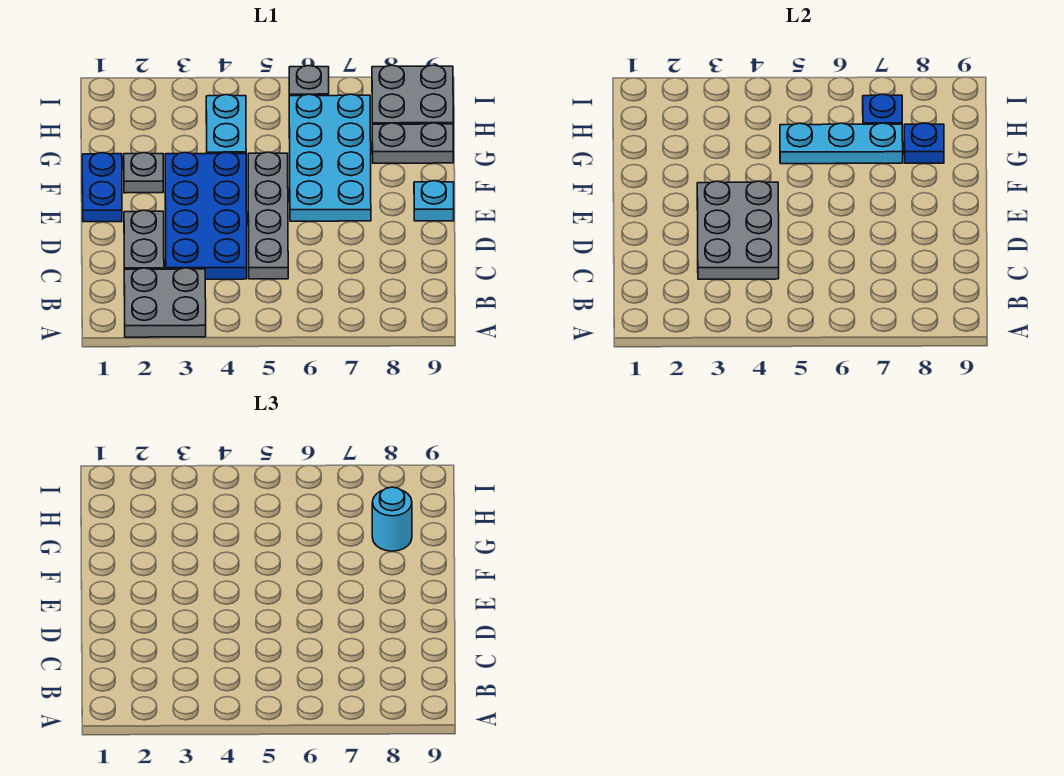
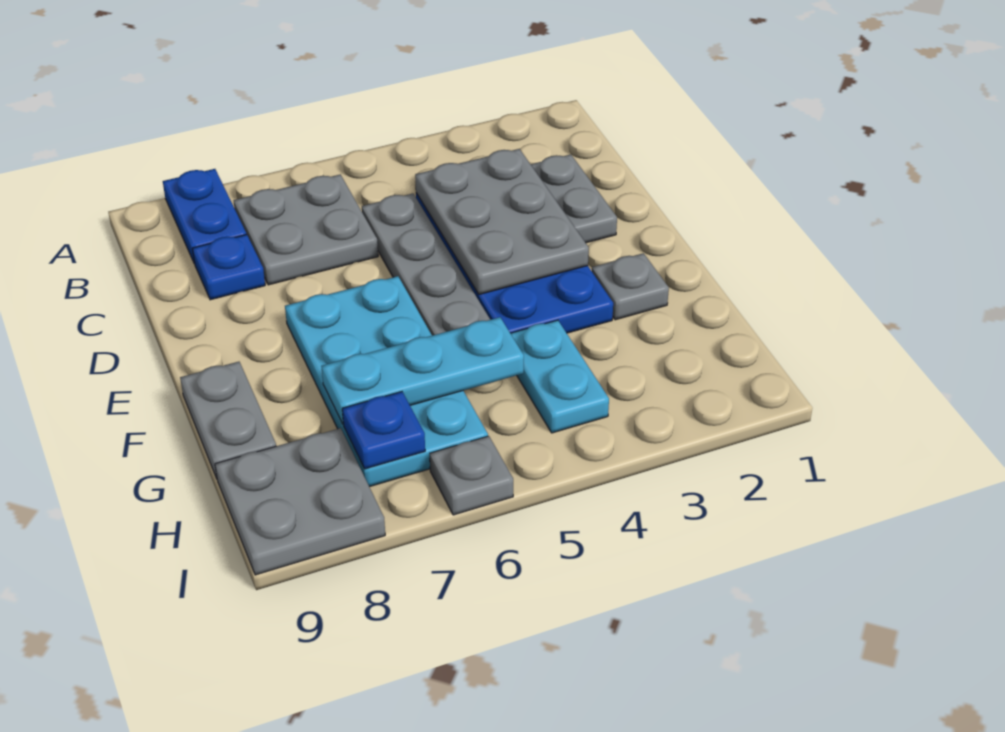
grey 2x2 plate [124,268,206,337] -> grey 2x2 plate moved to [234,175,378,285]
blue 1x2 plate [82,153,122,222] -> blue 1x2 plate moved to [163,169,246,264]
cyan 1x1 plate [414,181,454,221] -> none
grey 1x2 plate [372,123,453,163] -> grey 1x2 plate turned to [180,362,276,478]
blue 1x1 plate [904,123,944,163] -> blue 1x1 plate moved to [192,234,265,300]
cyan 1x1 round brick [372,487,412,551] -> none

